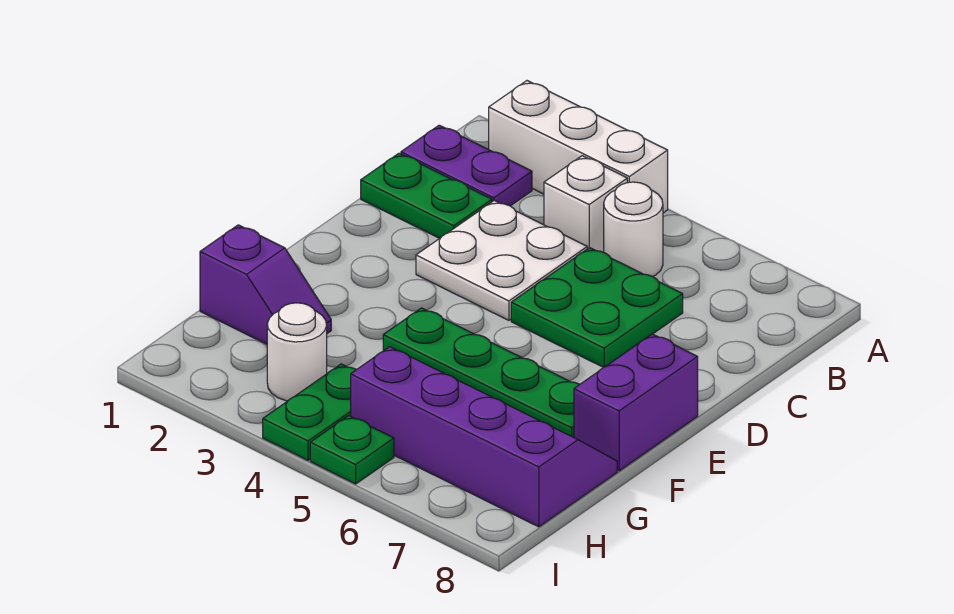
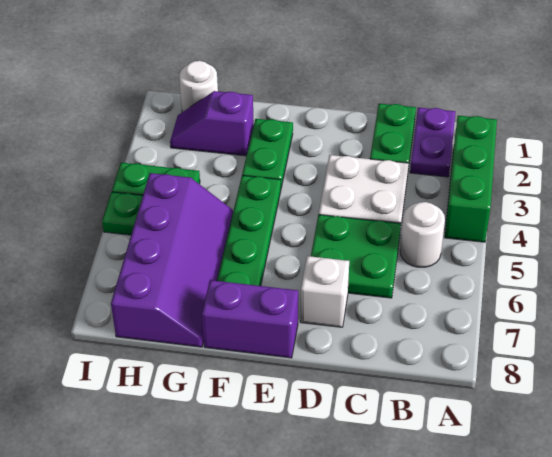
white 1x3 brick [489,81,668,213] -> green 1x3 brick [445,116,497,242]
white 1x1 brick [544,156,627,252] -> white 1x1 brick moved to [300,256,349,327]
none -> green 1x2 plate [242,119,293,188]
purple 1x2 slope [200,225,331,344] -> purple 1x2 slope turned to [170,91,254,156]
white 1x1 round brick [267,303,327,401] -> white 1x1 round brick moved to [179,61,218,112]

